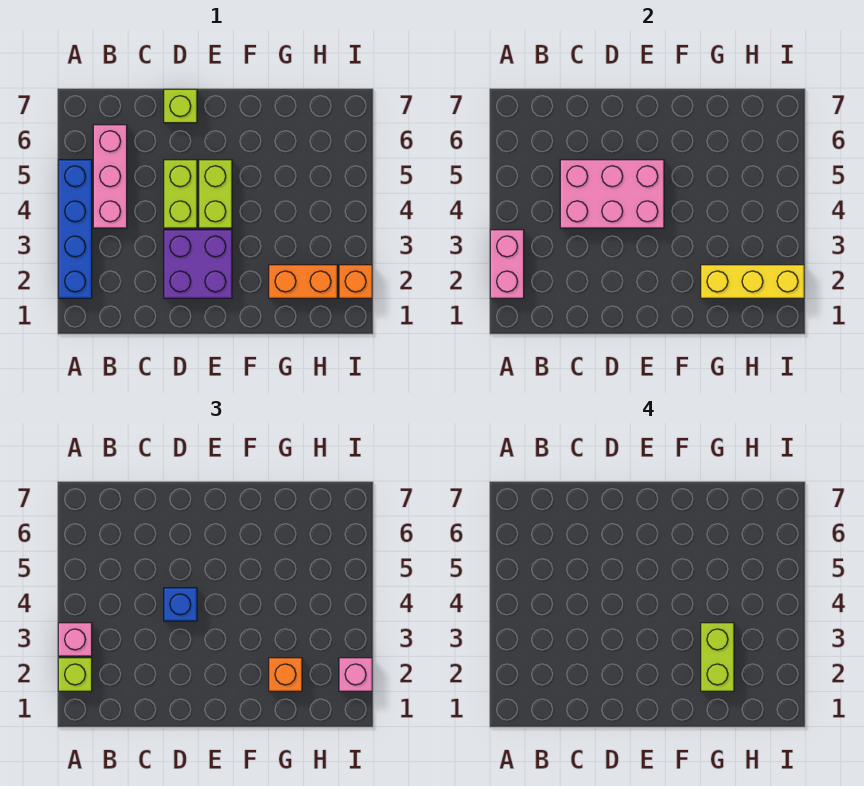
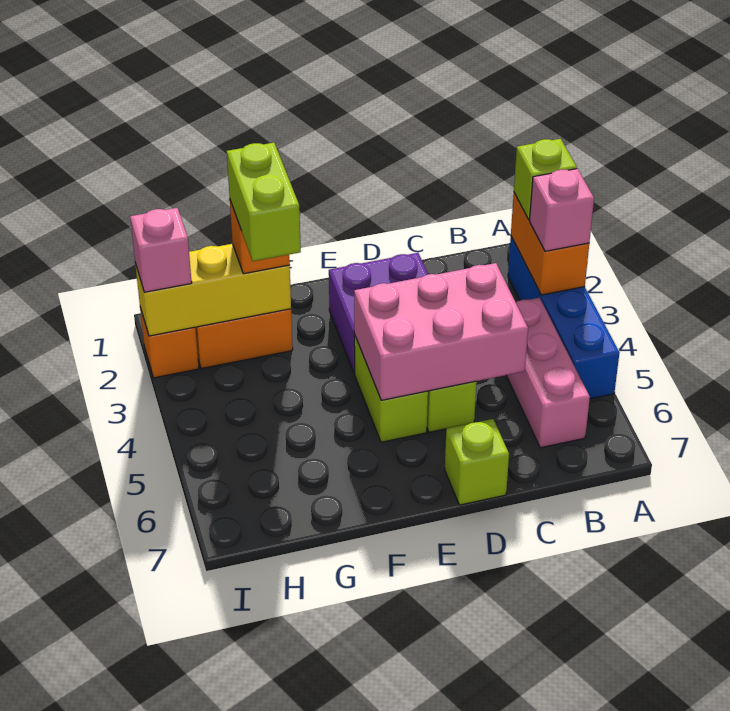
pink 1x2 brick [490,230,524,298] -> orange 1x2 brick [511,193,589,295]
blue 1x1 brick [164,588,197,621] -> none

